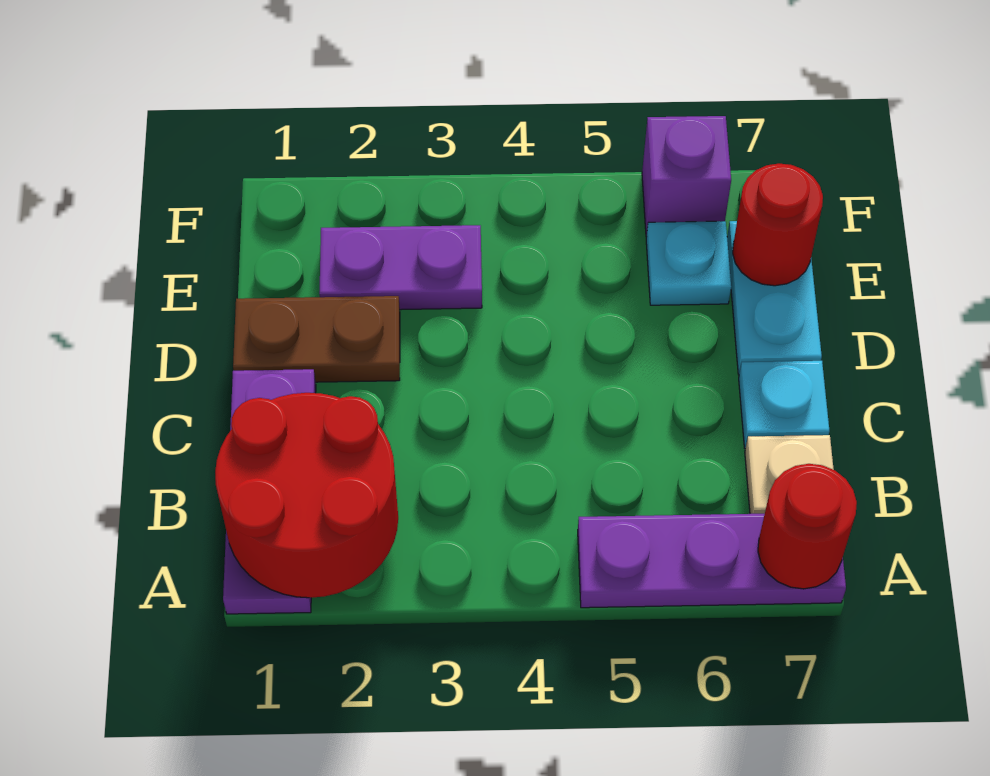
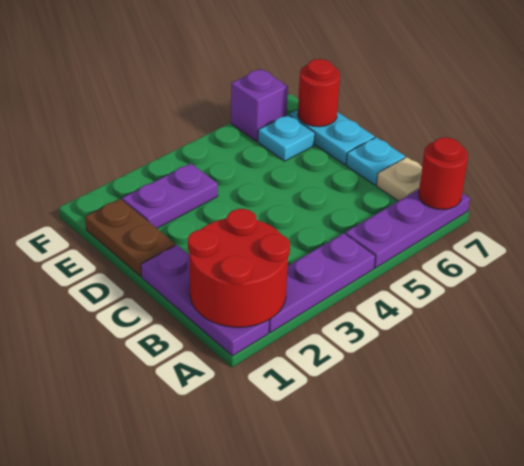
none -> purple 1x3 plate [269,233,375,332]
brown 1x2 plate [233,296,400,382] -> brown 1x2 plate turned to [85,199,175,276]

